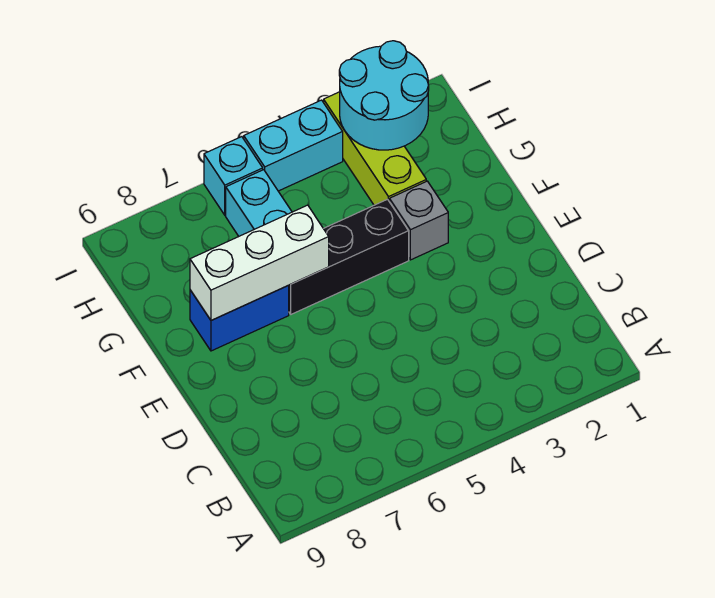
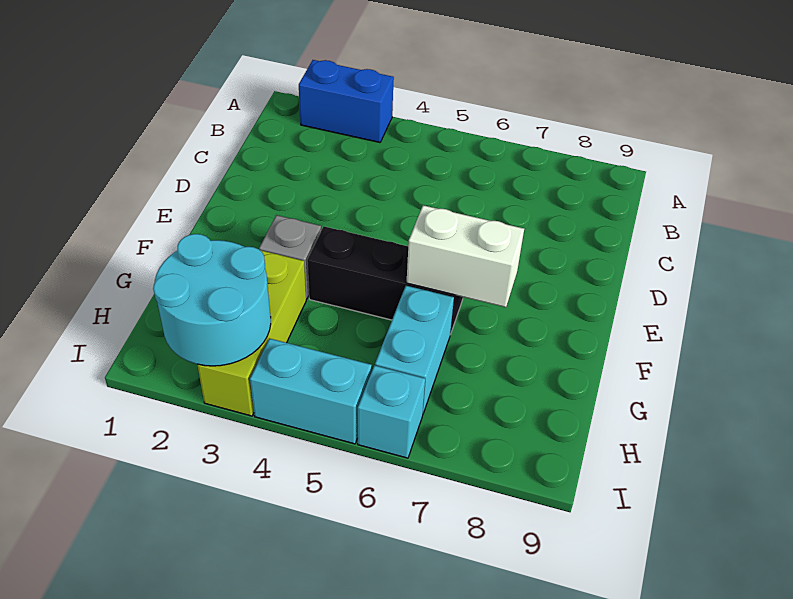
white 1x3 brick [190,205,329,320] -> white 1x2 brick [406,205,524,307]
blue 1x2 brick [190,285,289,351] -> blue 1x2 brick moved to [299,60,394,142]

